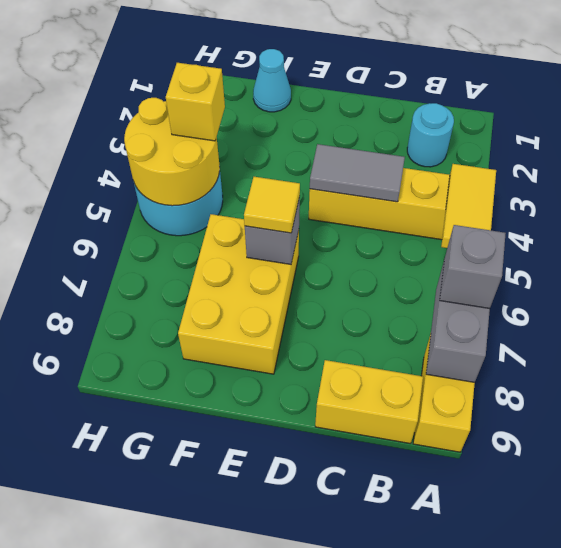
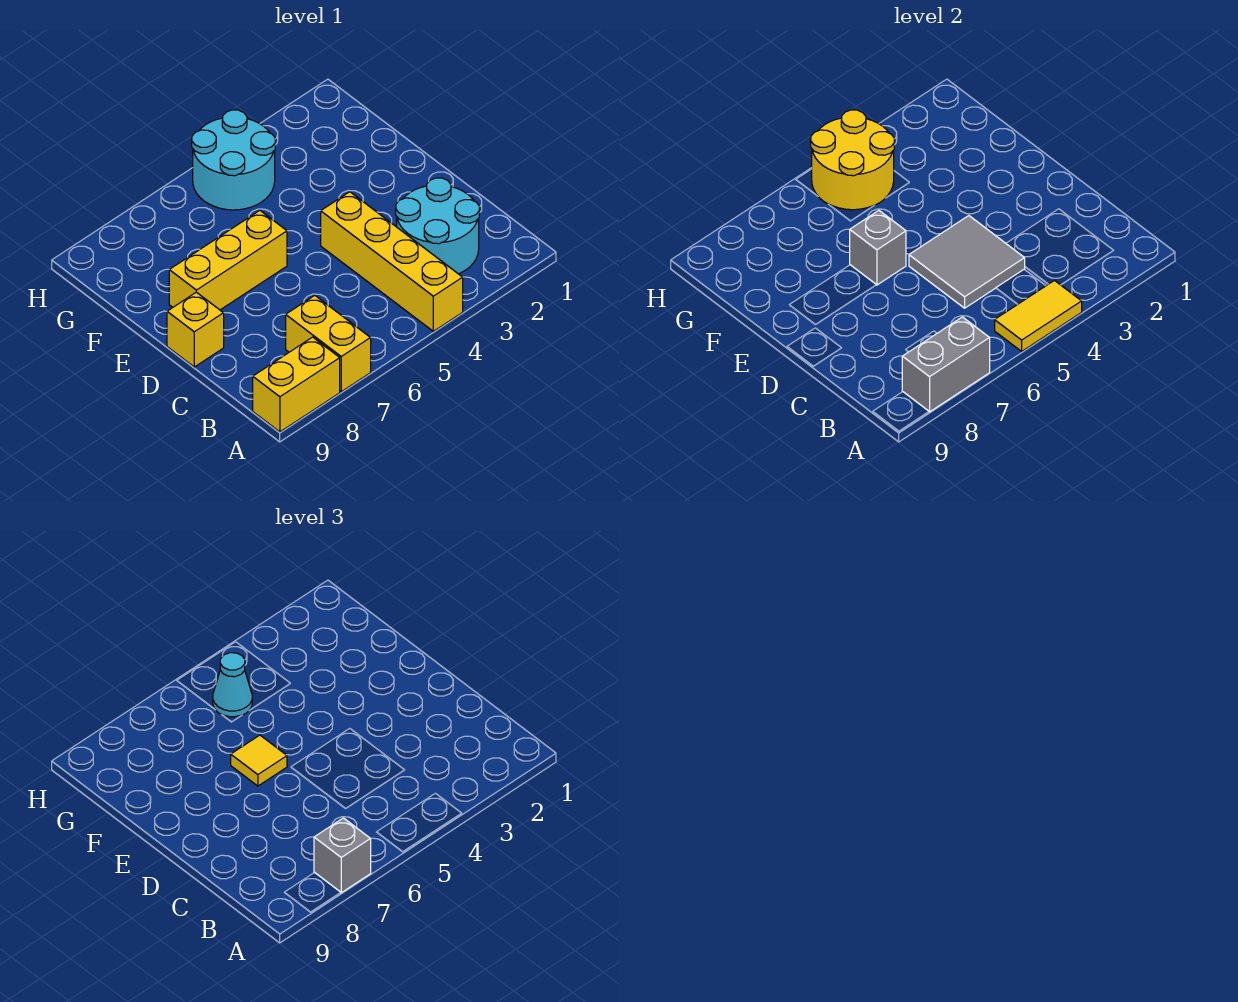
cyan 1x1 round brick [407,103,454,167] -> cyan 2x2 round brick [396,178,480,274]
yellow 1x2 brick [315,360,423,444] -> yellow 1x2 brick moved to [286,295,371,392]
grey 1x2 tile [310,144,405,202] -> grey 2x2 tile [909,216,1025,308]
yellow 2x3 brick [178,214,299,374] -> yellow 1x3 brick [169,210,287,310]
cyan 1x1 cone [253,49,291,112] -> cyan 1x1 cone moved to [213,653,252,717]
yellow 1x1 brick [166,63,225,141] -> yellow 1x1 brick moved to [167,292,224,367]

